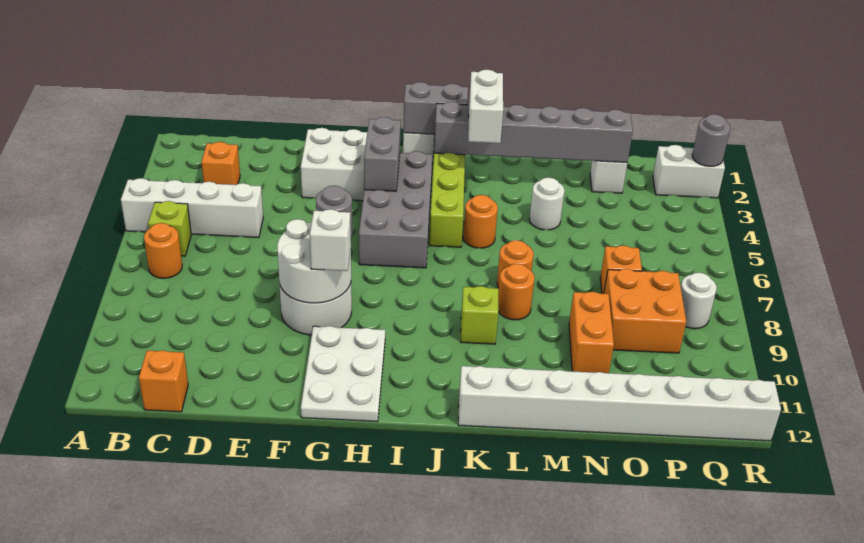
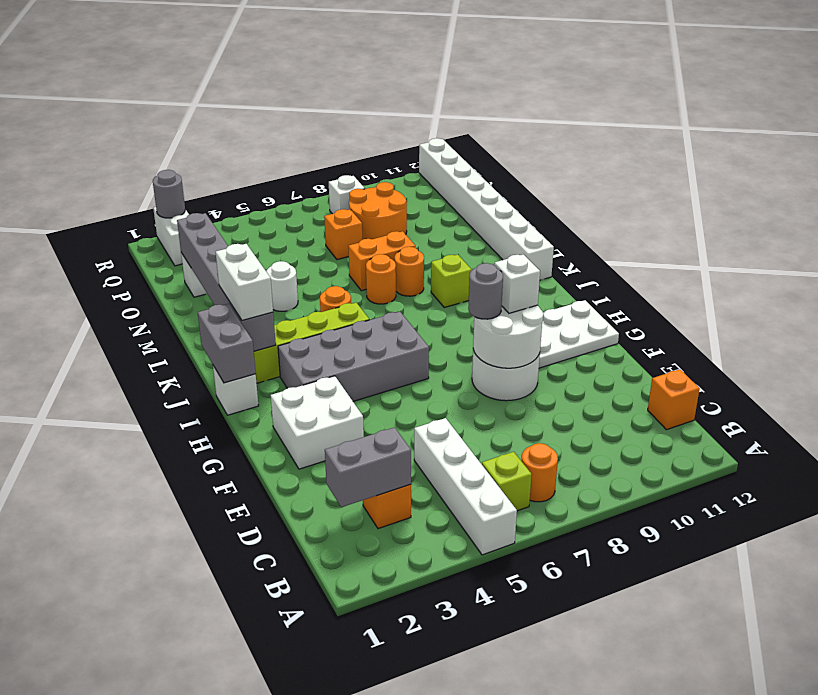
grey 1x2 brick [364,117,401,191] -> grey 1x2 brick moved to [325,427,411,507]
white 1x2 brick [468,70,503,143] -> white 1x2 brick turned to [216,244,273,320]
orange 1x2 brick [569,292,614,373] -> orange 1x2 brick moved to [348,231,415,291]
orange 2x2 brick [604,269,686,353] -> orange 2x2 round brick [349,182,407,240]
white 1x1 round brick [681,273,717,329] -> white 1x1 brick [329,175,365,214]

